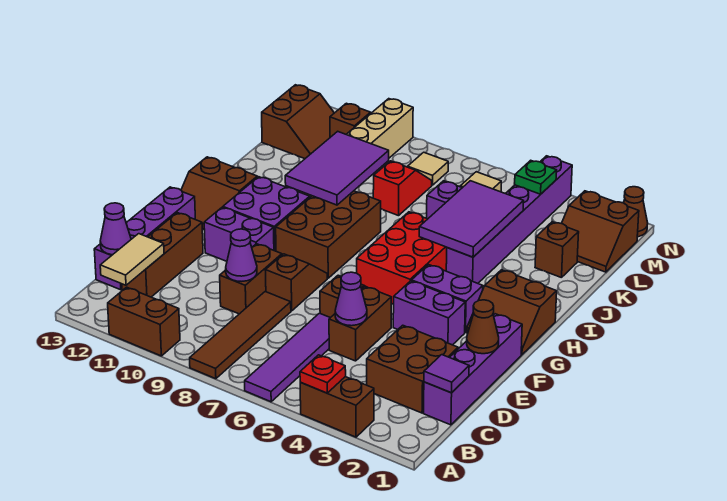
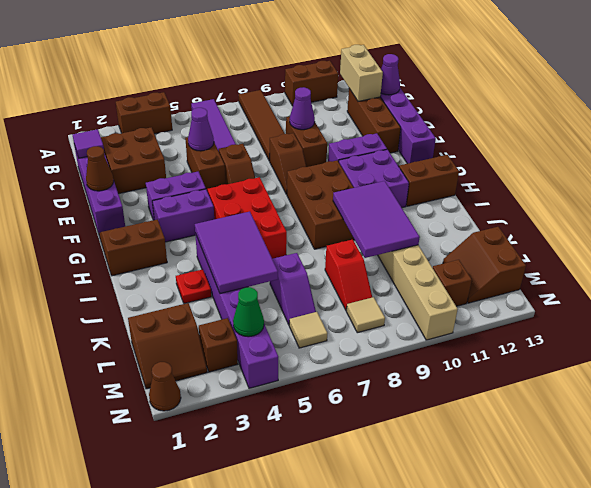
red 1x1 plate [300,355,346,393] -> red 1x1 plate moved to [176,269,211,304]
tan 1x2 tile [100,234,164,285] -> tan 1x2 brick [340,45,383,101]
brown 1x1 brick [535,222,579,278] -> brown 1x1 brick moved to [199,318,238,372]
brown 2x2 slope [561,191,639,272] -> brown 2x2 slope turned to [128,303,207,389]
green 1x1 plate [515,160,557,194] -> green 1x1 cone [233,287,264,337]

